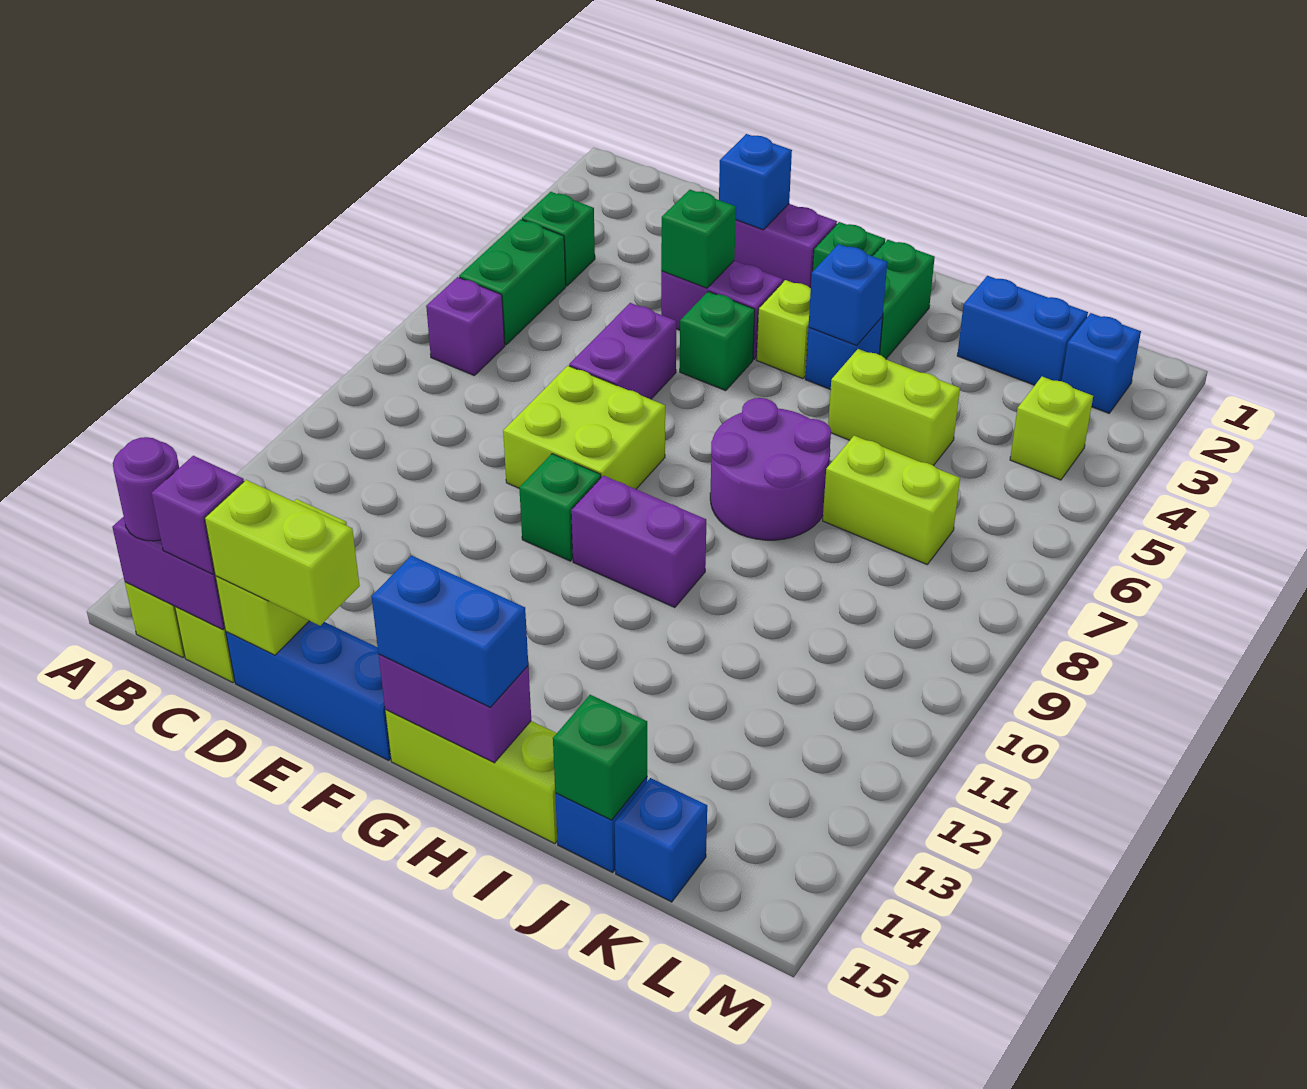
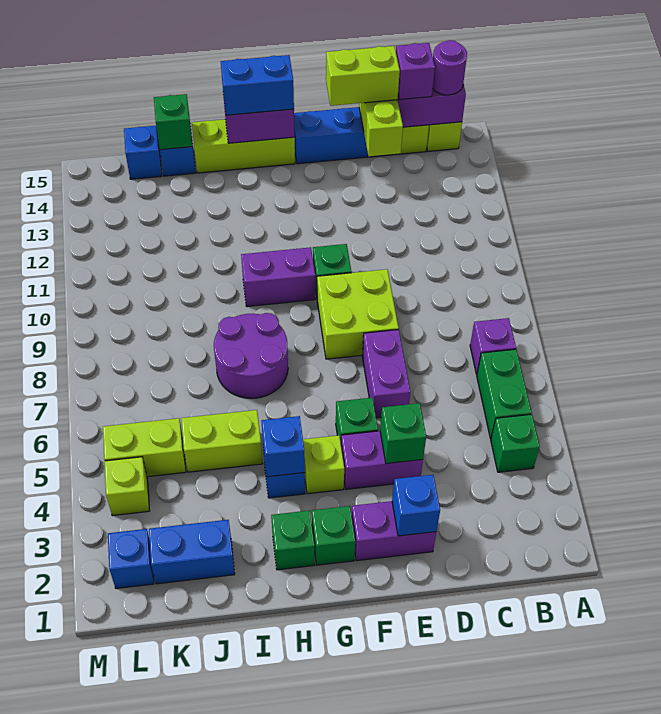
green 1x2 brick [873,240,935,359] -> green 1x1 brick [271,511,315,570]
lime 1x2 brick [823,436,960,564] -> lime 1x2 brick moved to [103,418,186,477]

